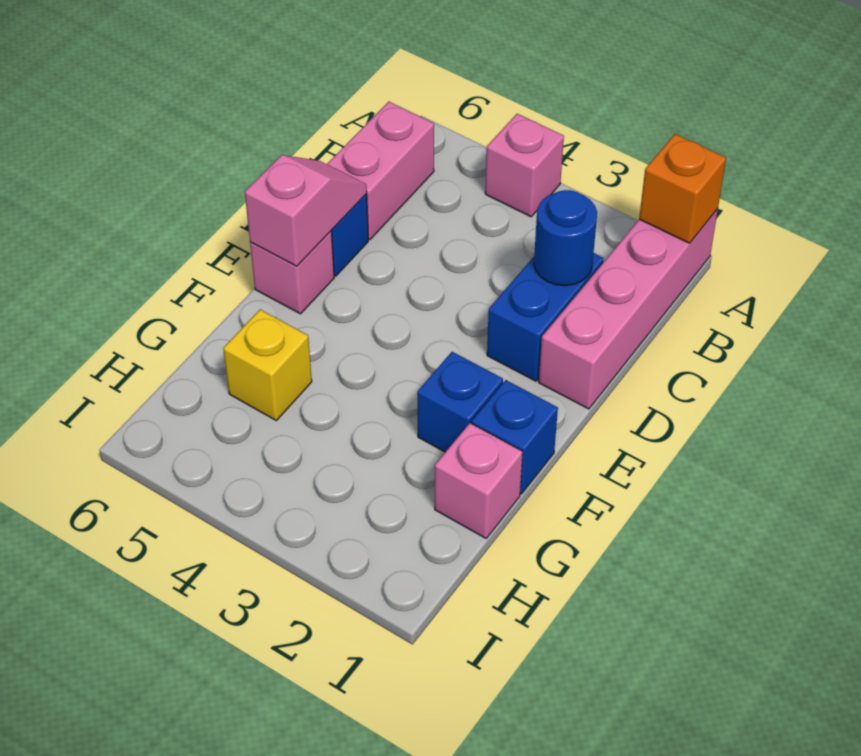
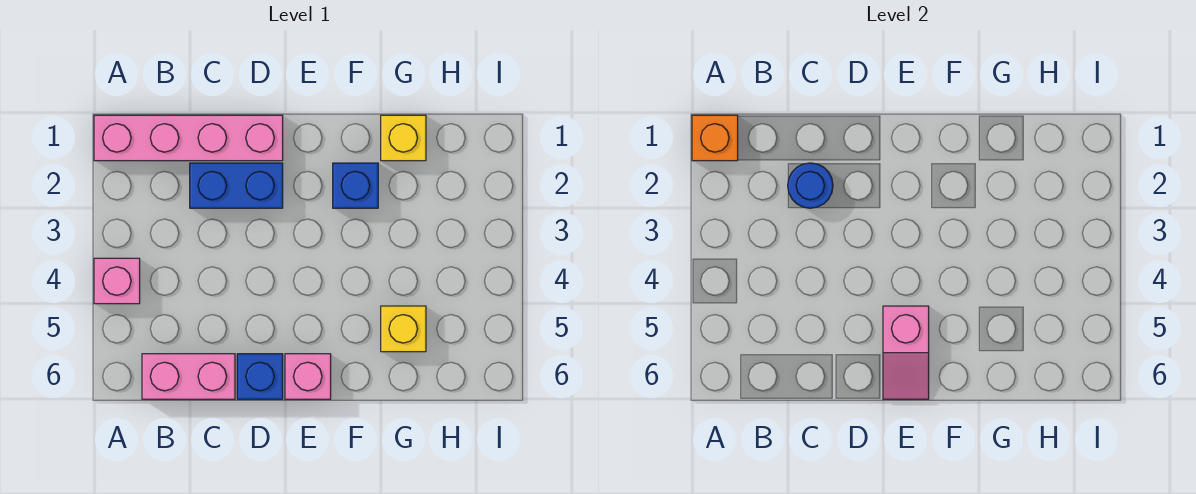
pink 1x2 slope [245,155,367,266] -> pink 1x2 slope turned to [883,306,929,399]
blue 1x1 brick [472,380,558,494] -> none
pink 1x1 brick [435,423,523,538] -> yellow 1x1 brick [381,115,426,161]

